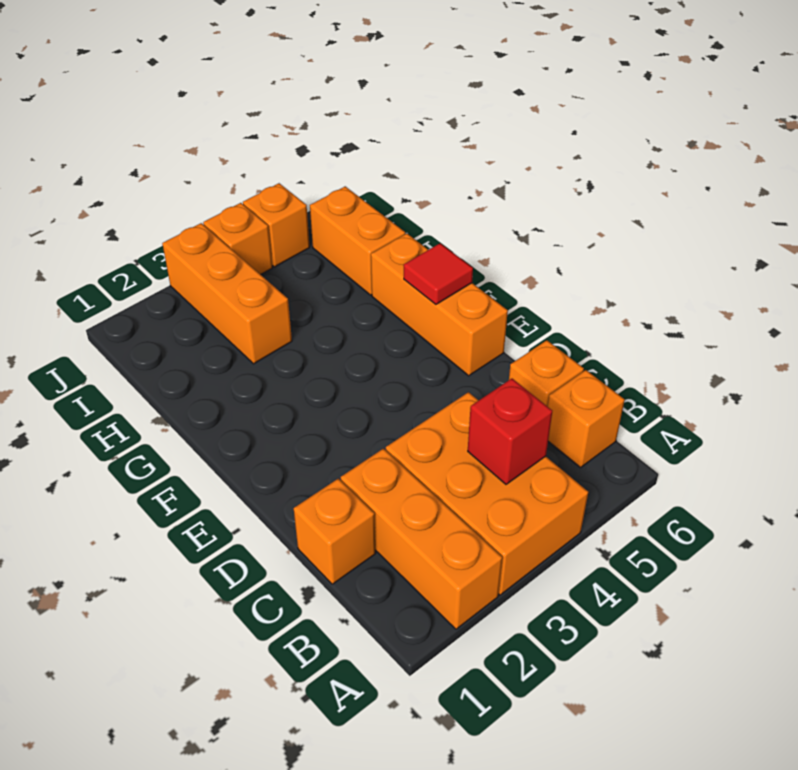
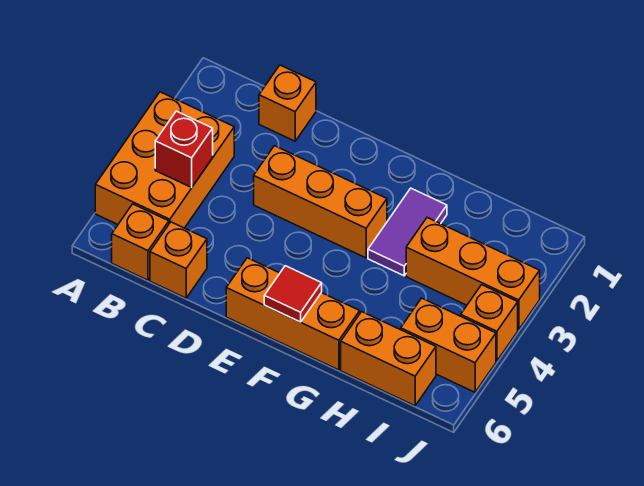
orange 1x3 brick [341,449,502,629] -> orange 1x3 brick moved to [254,146,387,258]
orange 2x3 brick [386,392,588,595] -> orange 2x3 brick turned to [95,92,234,228]
none -> purple 1x2 tile [368,188,447,276]
orange 1x1 brick [243,183,310,267] -> orange 1x2 brick [401,298,496,392]

